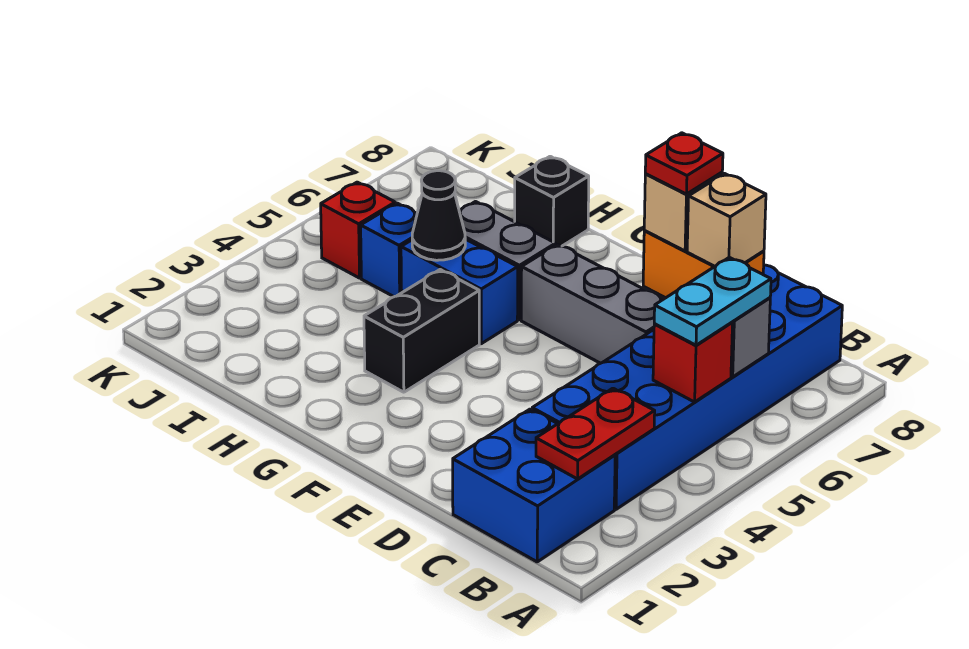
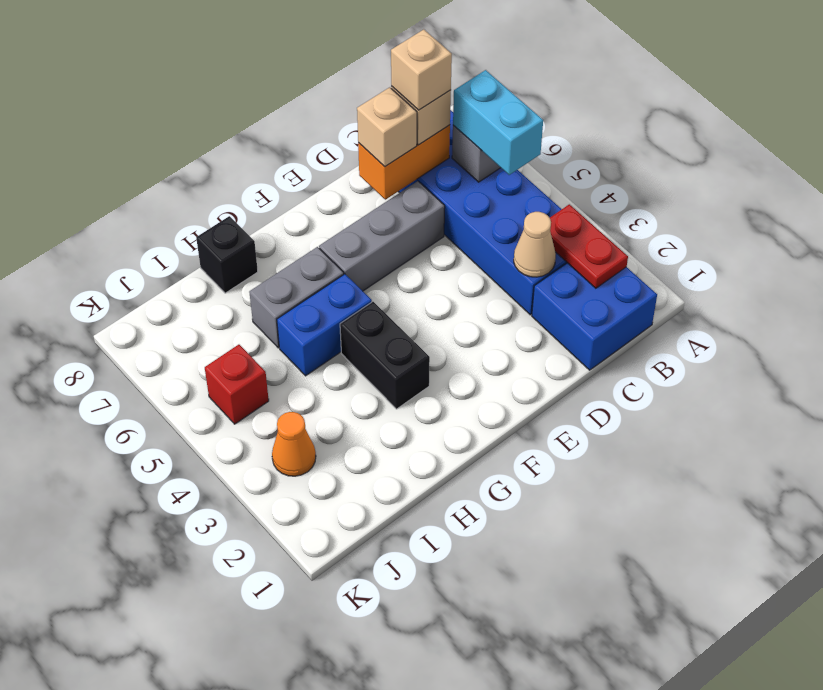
red 1x1 brick [653,322,733,402] -> none
cyan 1x2 plate [654,257,771,345] -> cyan 1x2 brick [453,70,543,175]
none -> tan 1x1 cone [514,212,556,277]
none -> tan 1x1 brick [391,29,452,110]
red 1x1 plate [645,133,723,194] -> none
black 1x1 cone [412,171,465,260] -> none
blue 1x1 brick [361,203,417,297] -> none
none -> orange 1x1 cone [272,412,316,476]

